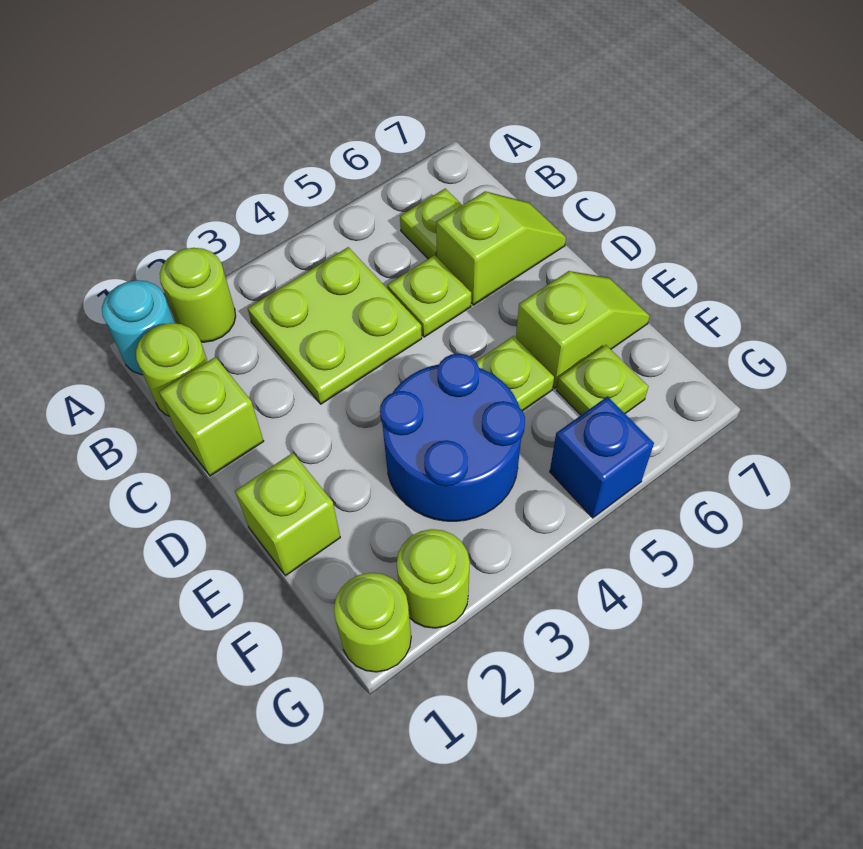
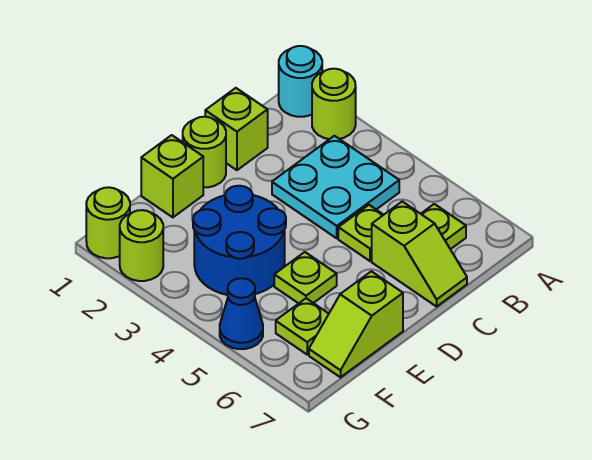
lime 1x1 round brick [136,323,208,416] -> lime 1x1 round brick moved to [183,117,226,187]
lime 2x2 plate [248,247,422,404] -> cyan 2x2 plate [272,136,399,238]
lime 1x2 slope [516,271,650,388] -> lime 1x2 slope turned to [309,271,403,377]
blue 1x1 brick [550,397,654,518] -> blue 1x1 cone [220,278,263,349]

